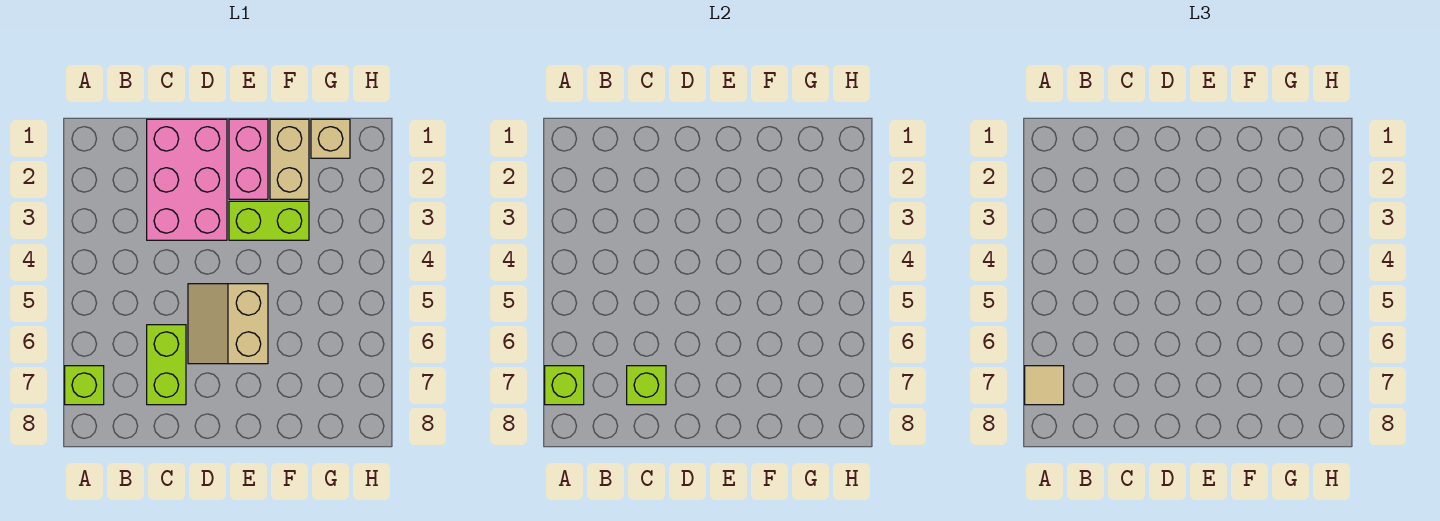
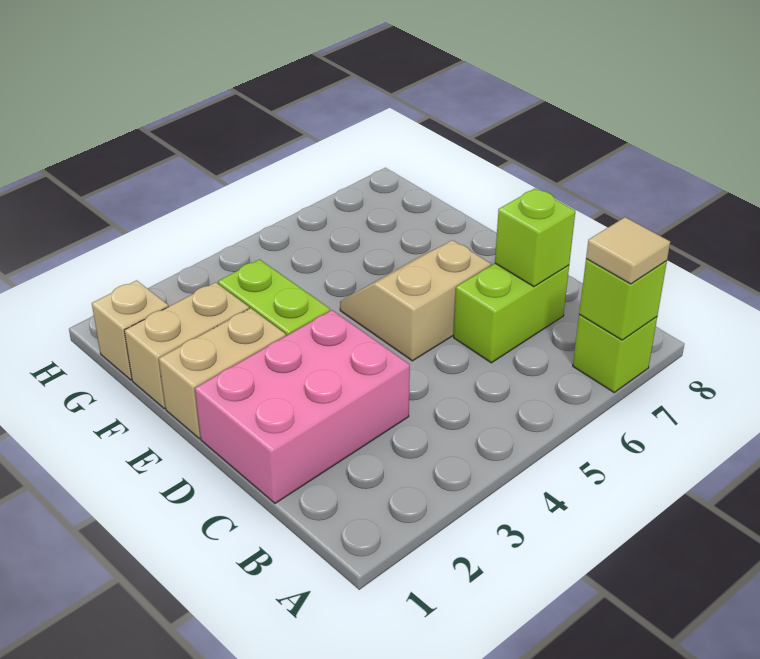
tan 2x2 slope [188,284,268,364] -> tan 2x2 slope turned to [340,240,491,361]
pink 1x2 brick [229,119,268,199] -> tan 1x2 brick [159,308,286,439]

